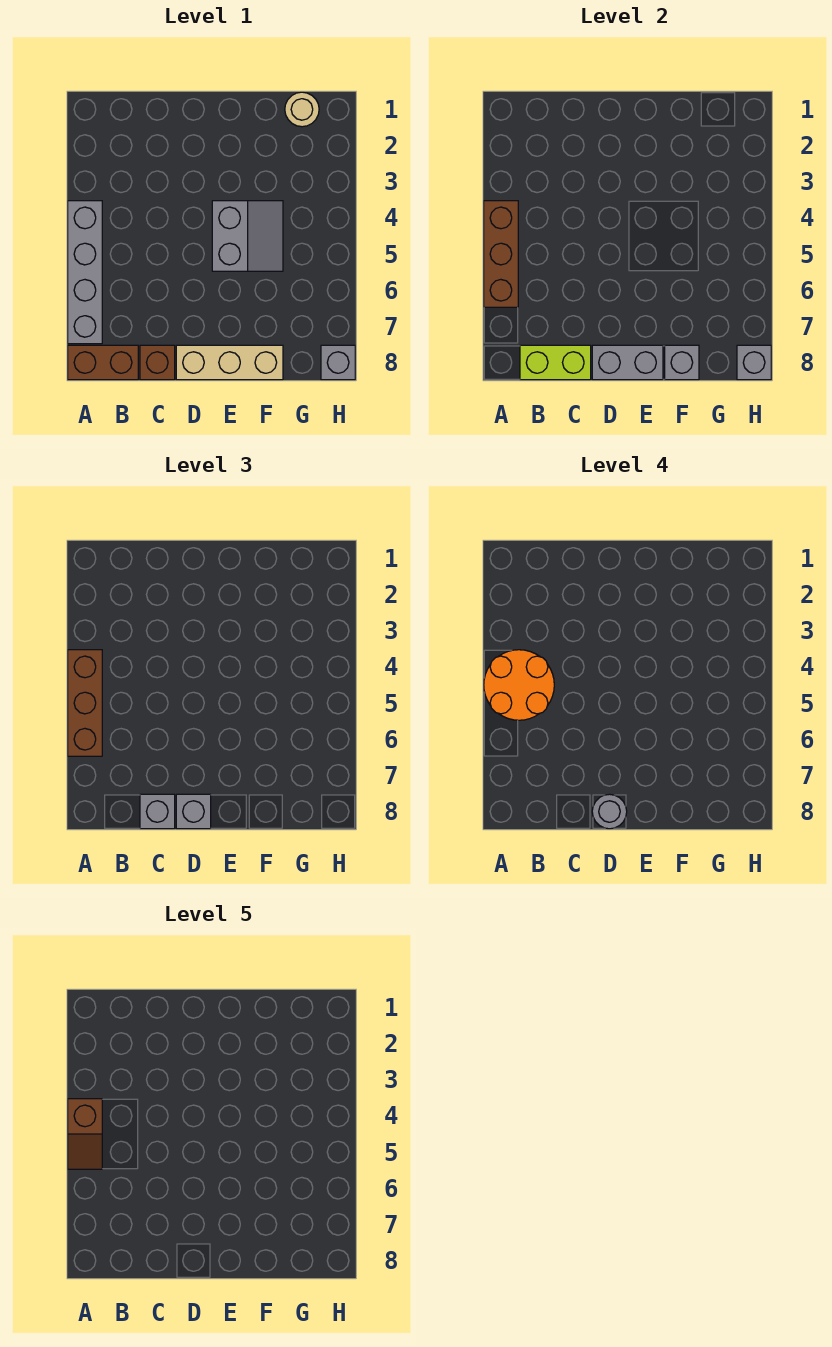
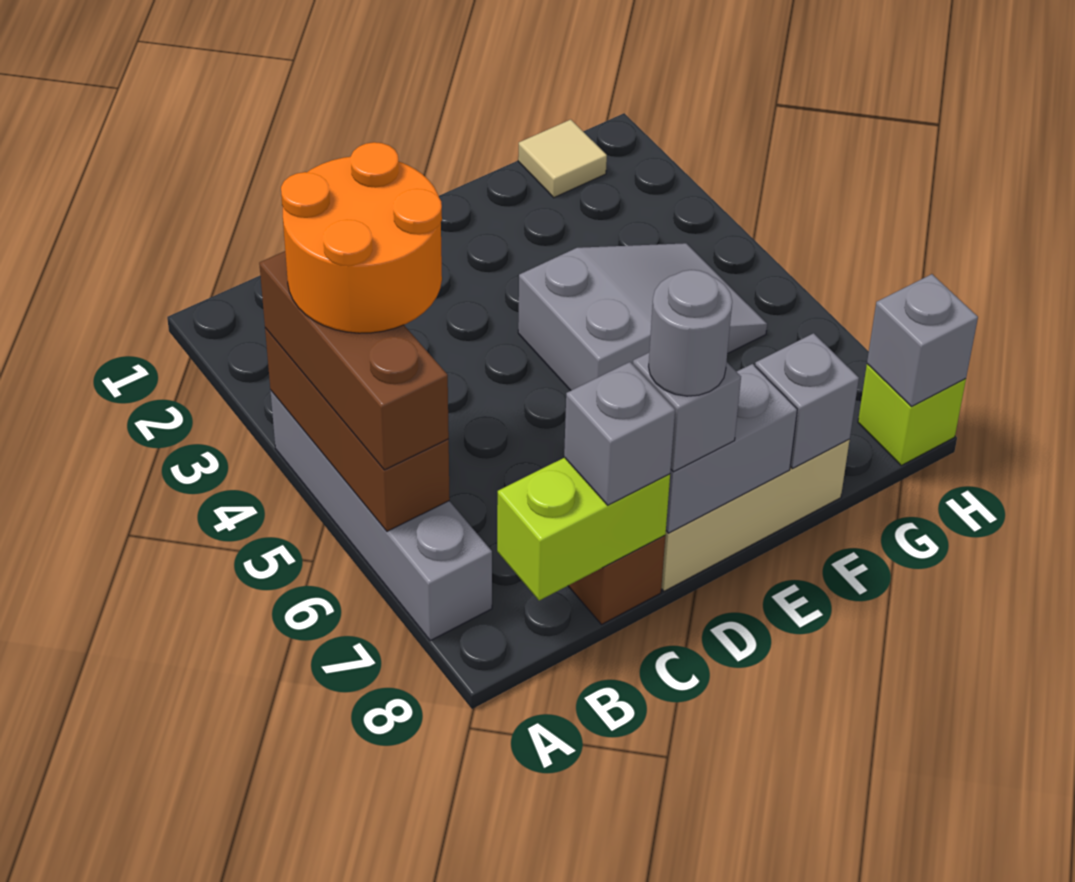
brown 1x2 slope [68,1099,102,1169] -> none
brown 1x2 brick [68,345,138,380] -> none
grey 2x2 slope [212,201,283,271] -> grey 2x3 slope [518,243,767,390]
tan 1x1 round brick [285,92,319,127] -> tan 1x1 tile [518,120,607,198]
grey 1x1 brick [321,345,355,380] -> lime 1x1 brick [858,364,966,465]

